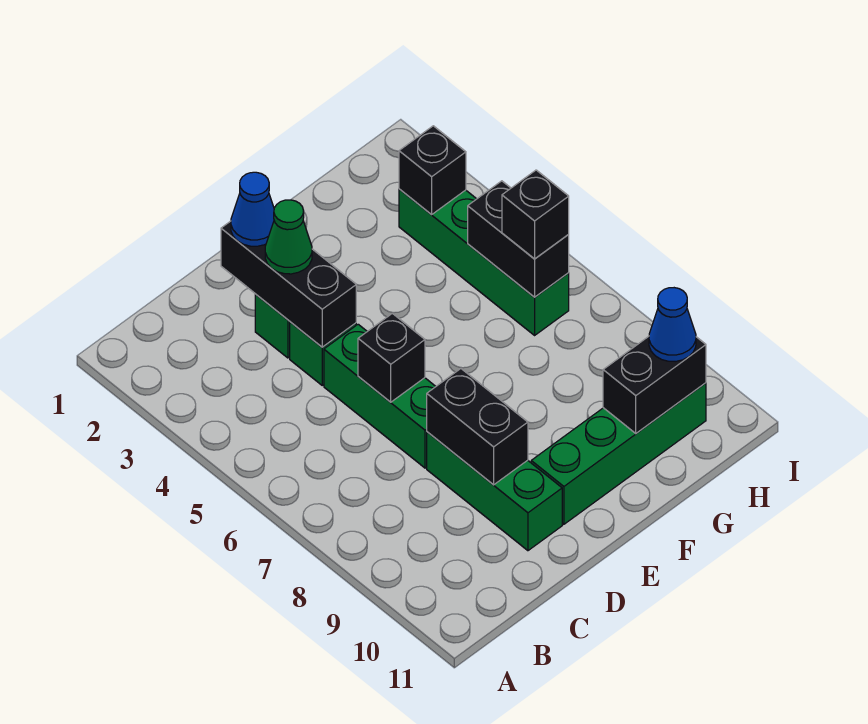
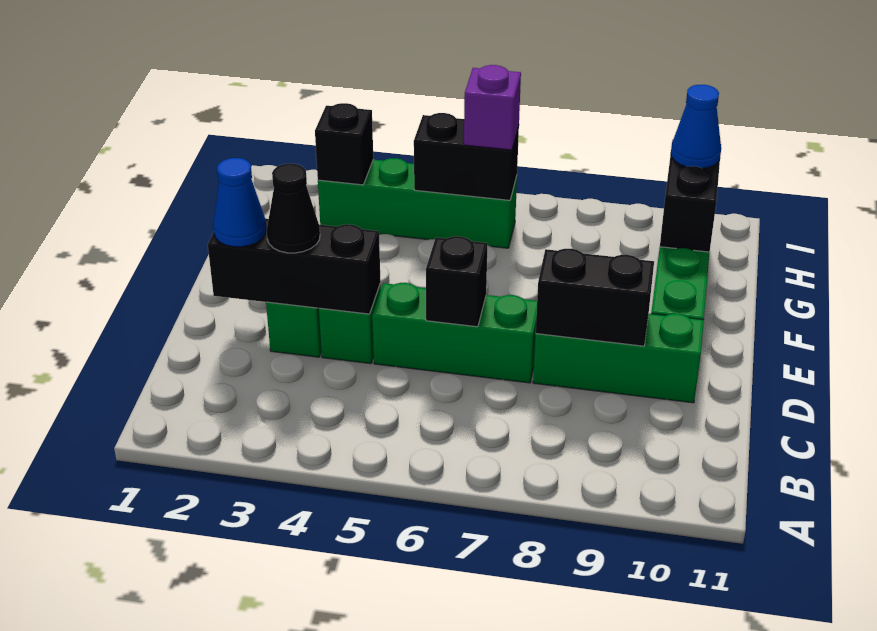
green 1x1 cone [265,200,312,274] -> black 1x1 cone [267,164,320,253]
black 1x1 brick [502,170,569,259] -> purple 1x1 brick [464,65,521,150]

